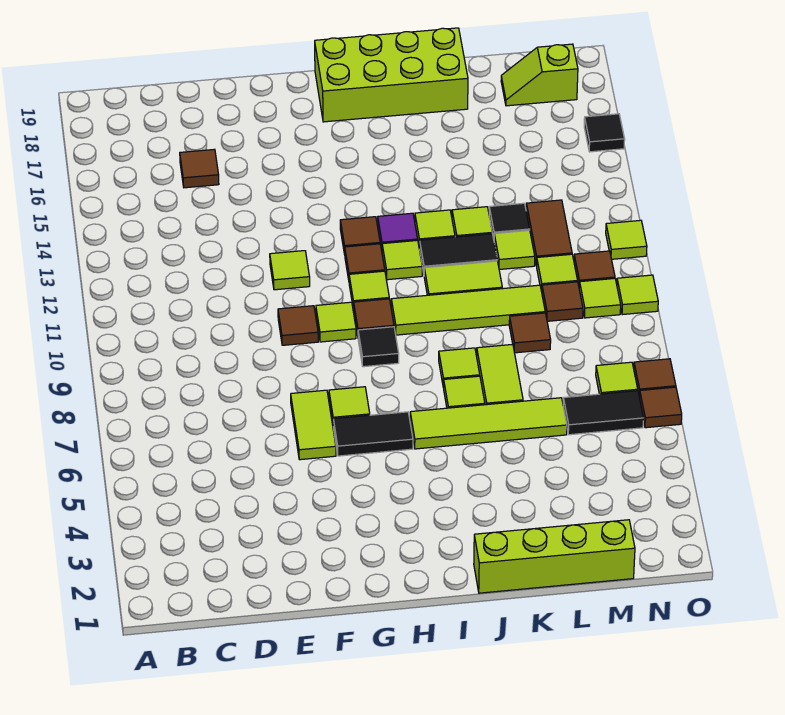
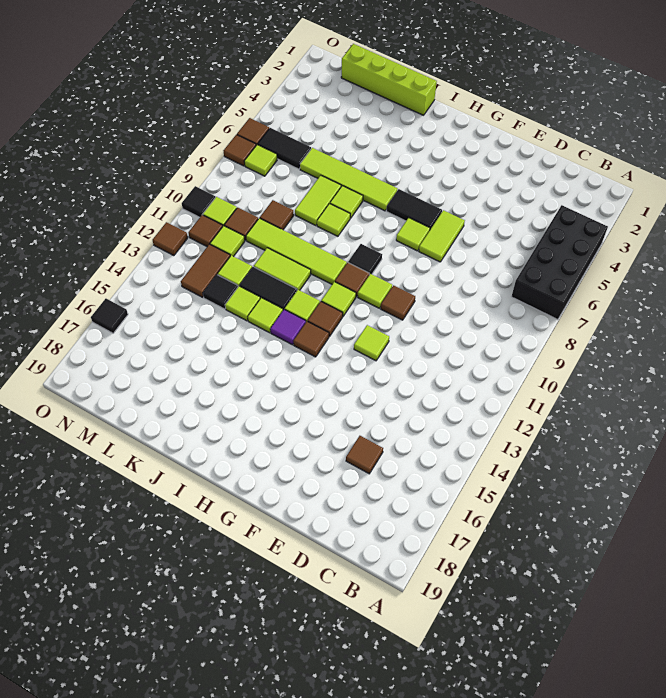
none -> black 2x4 brick [511,205,608,320]
lime 2x4 brick [315,28,468,122] -> none
lime 1x2 slope [501,44,578,106] -> none
lime 1x1 tile [617,275,658,315] -> black 1x1 tile [182,186,215,217]
lime 1x1 tile [606,220,647,259] -> brown 1x1 tile [153,222,188,256]

